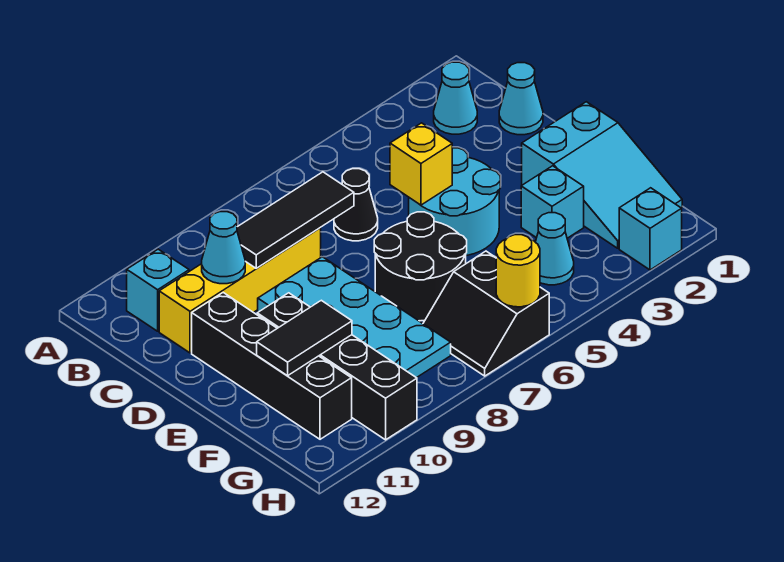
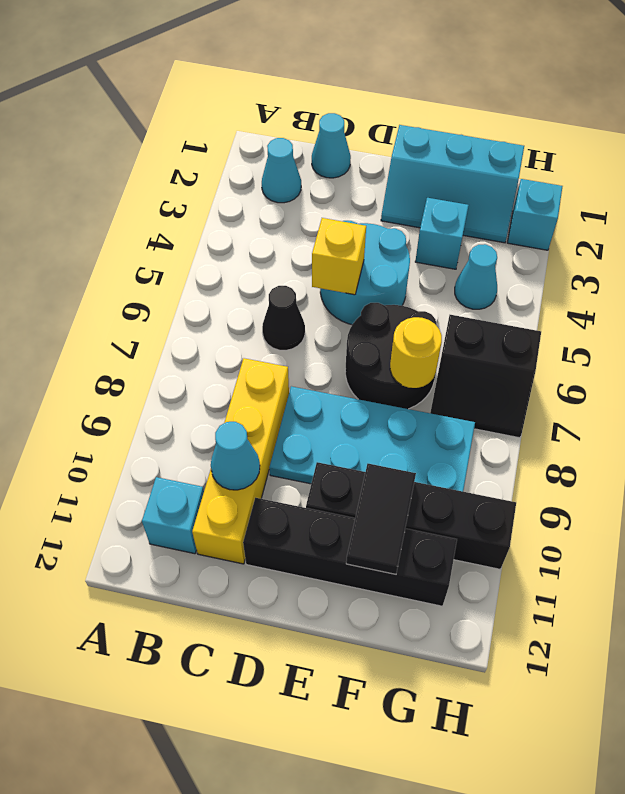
black 1x3 tile [237,172,354,268] -> none
cyan 2x3 slope [522,102,682,248] -> cyan 2x3 slope turned to [381,125,524,243]
yellow 1x1 round brick [496,235,540,307] -> yellow 1x1 round brick moved to [390,317,442,388]

